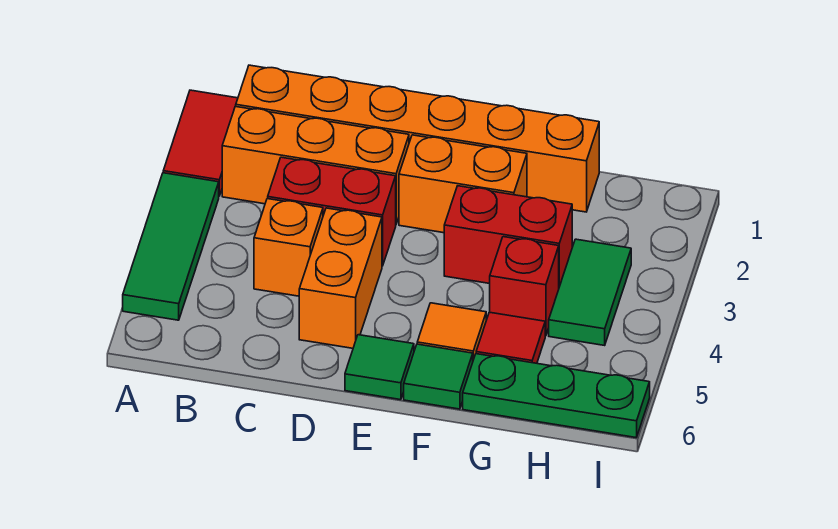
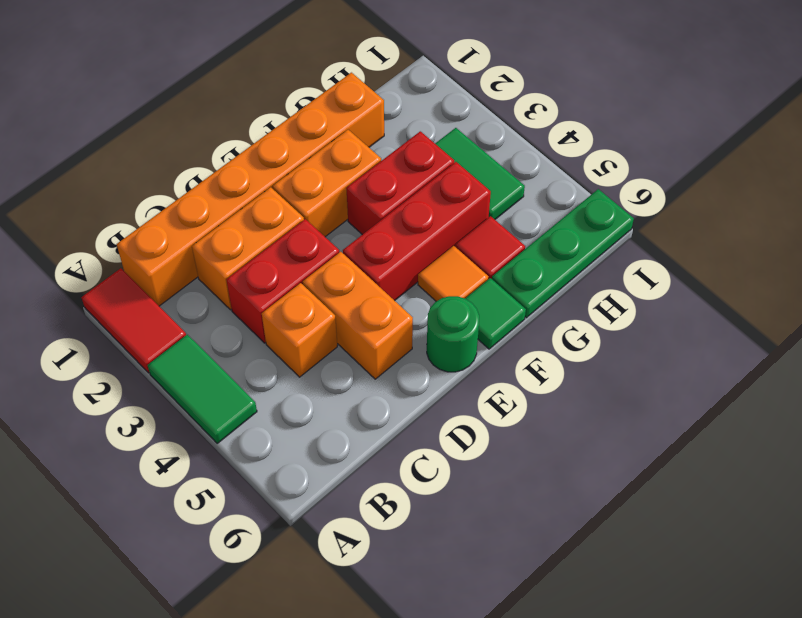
green 1x3 tile [123,173,219,320] -> green 1x2 tile [148,335,257,443]
orange 1x3 brick [222,106,409,224] -> orange 1x2 brick [192,187,304,310]
green 1x1 tile [345,335,414,400] -> green 1x1 round brick [427,296,479,372]
red 1x1 brick [490,237,559,336] -> red 1x3 brick [343,162,491,301]

